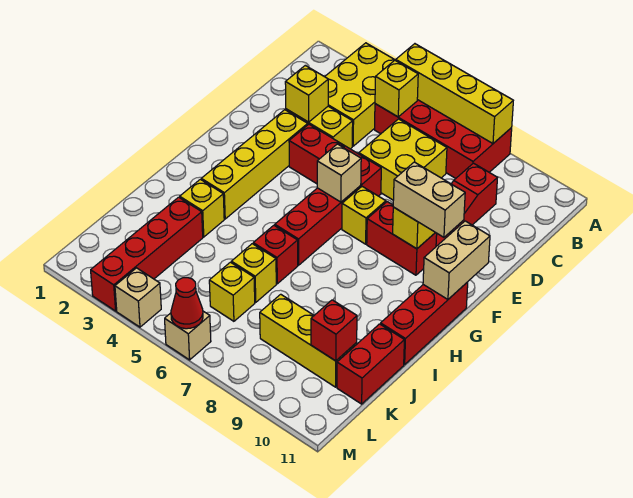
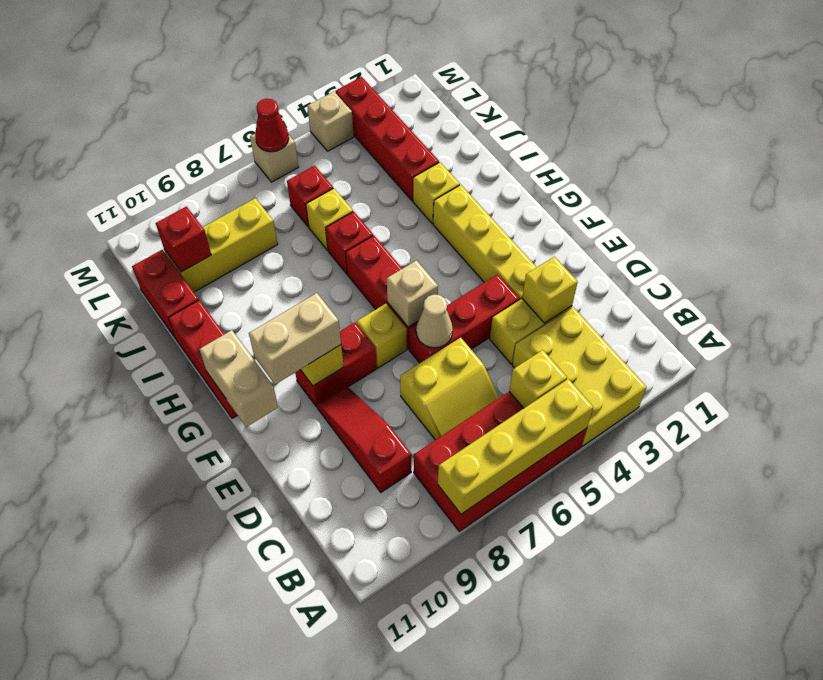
yellow 2x2 brick [359,119,447,200] -> yellow 2x2 slope [400,337,499,440]
none -> tan 1x1 cone [416,294,453,348]
yellow 1x1 brick [209,262,255,321] -> red 1x1 brick [287,165,333,227]

